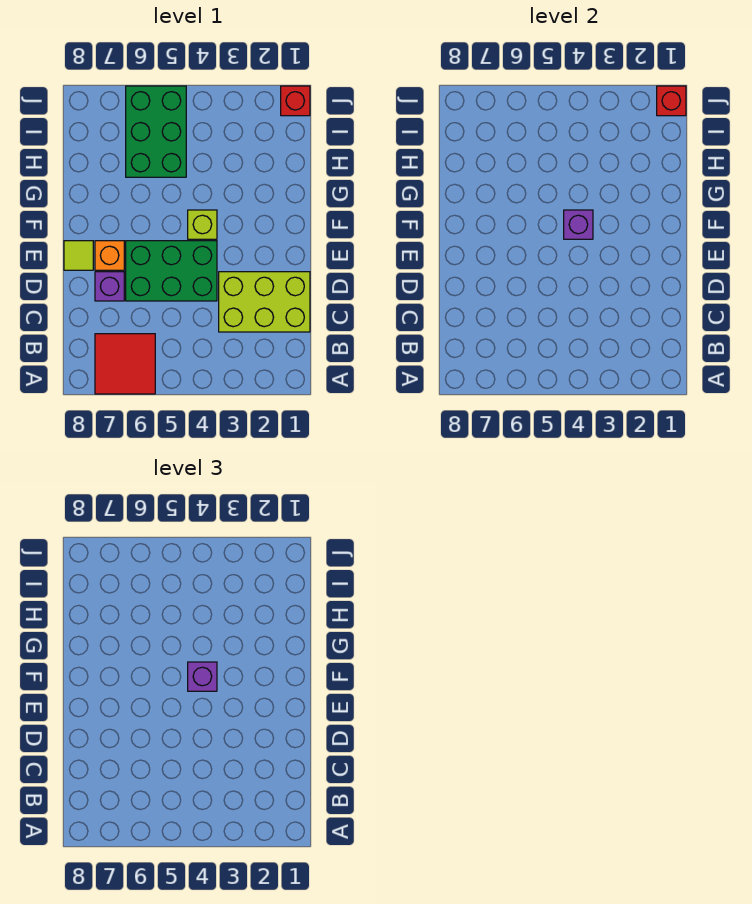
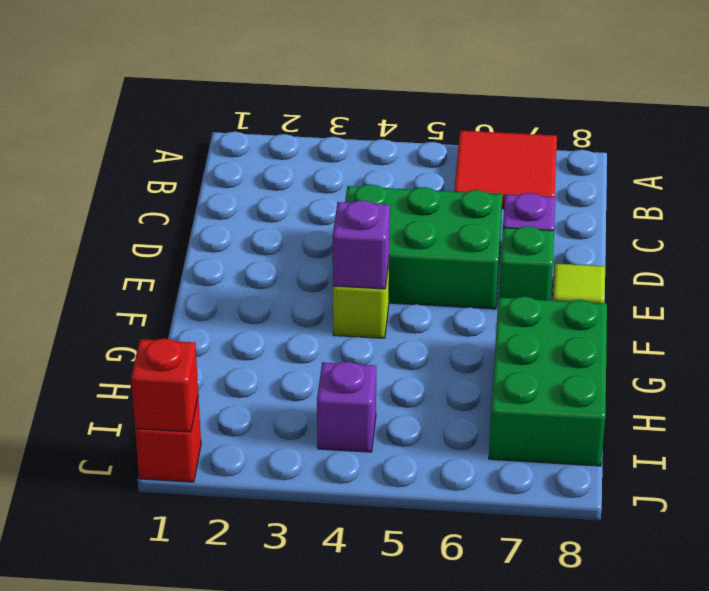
lime 2x3 brick [219,272,310,332] -> none
orange 1x1 brick [95,241,124,270] -> green 1x1 brick [499,226,554,300]
purple 1x1 brick [188,662,217,691] -> purple 1x1 brick moved to [317,362,376,452]
green 2x3 brick [126,86,186,177] -> green 2x3 brick moved to [489,297,607,466]

